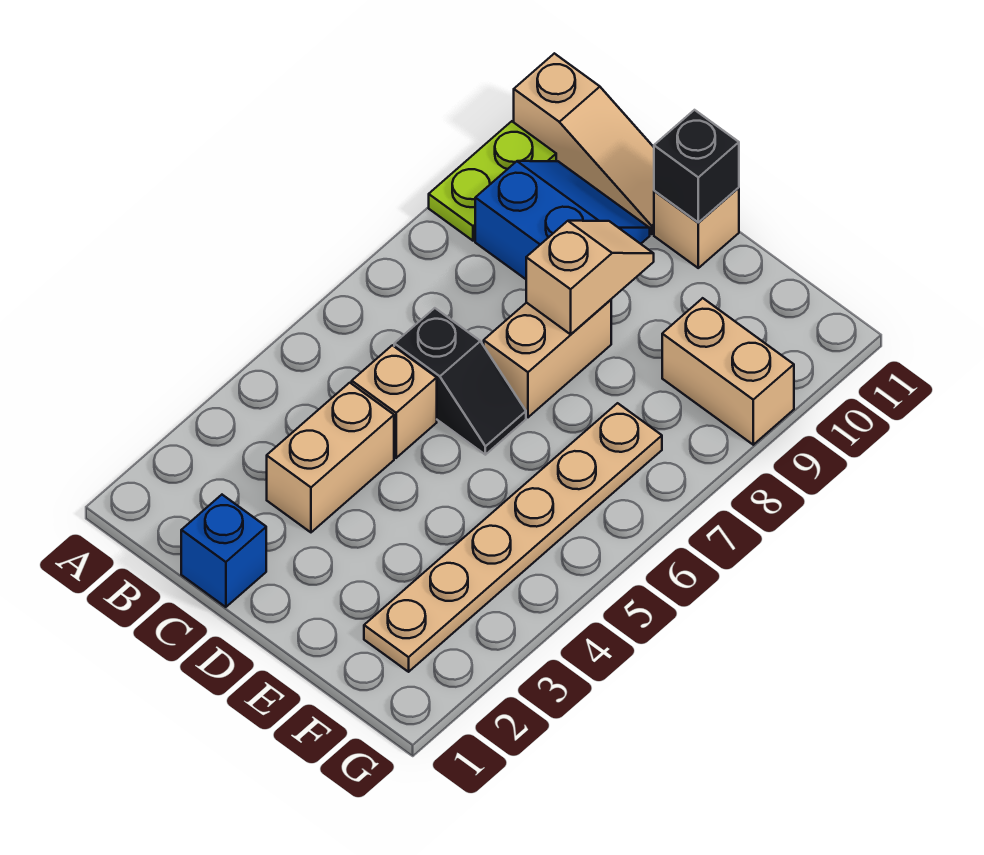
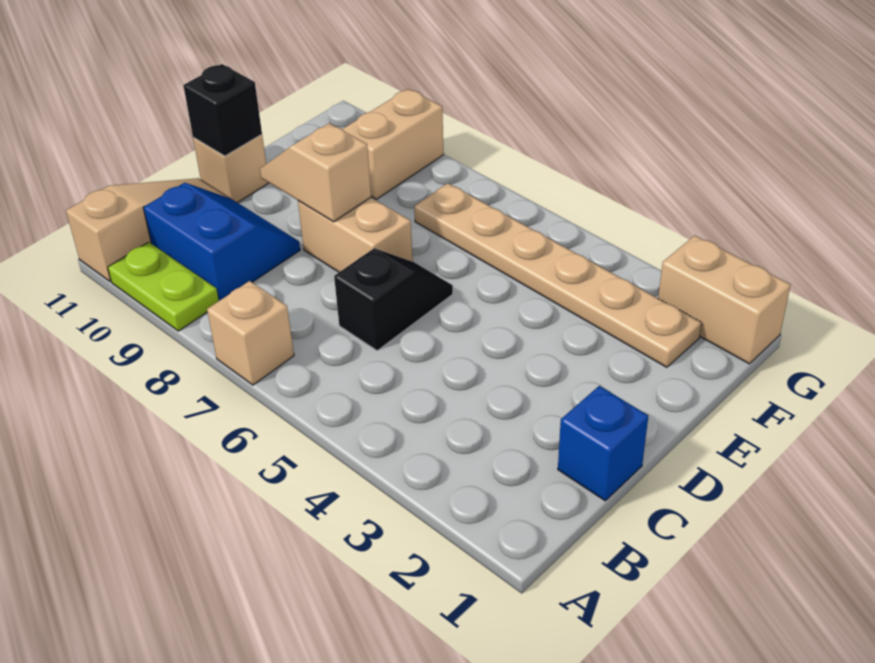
blue 2x2 slope [475,161,650,279] -> blue 2x2 slope turned to [143,183,300,301]
tan 1x2 brick [267,383,394,532] -> tan 1x2 brick moved to [658,236,791,364]
tan 1x1 brick [352,345,437,458] -> tan 1x1 brick moved to [207,281,294,385]

